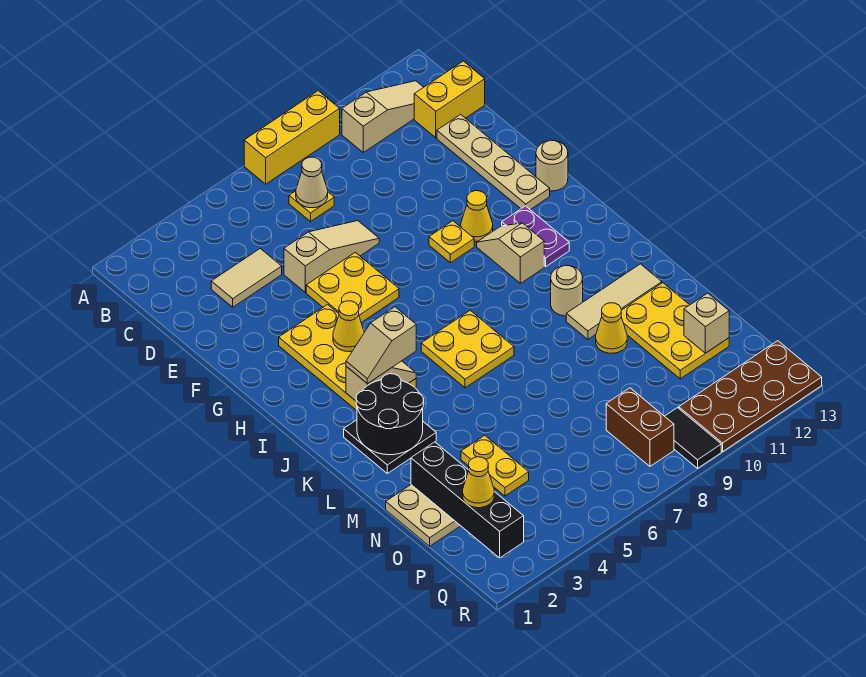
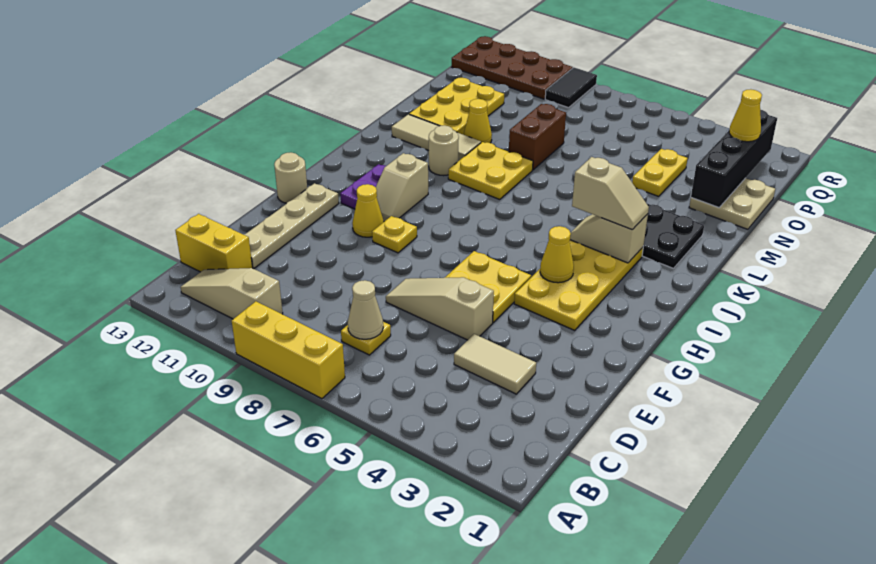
yellow 2x2 plate [421,310,514,388] -> yellow 2x2 plate moved to [448,142,533,199]
black 2x2 round brick [356,374,424,455] -> none
tan 1x1 brick [684,293,729,353] -> none
brown 1x2 brick [606,388,674,466] -> brown 1x2 brick moved to [509,104,566,170]

